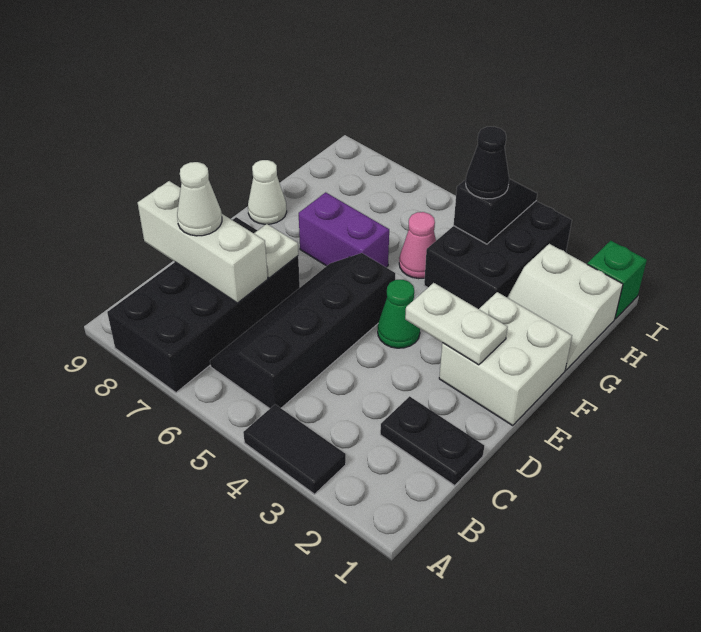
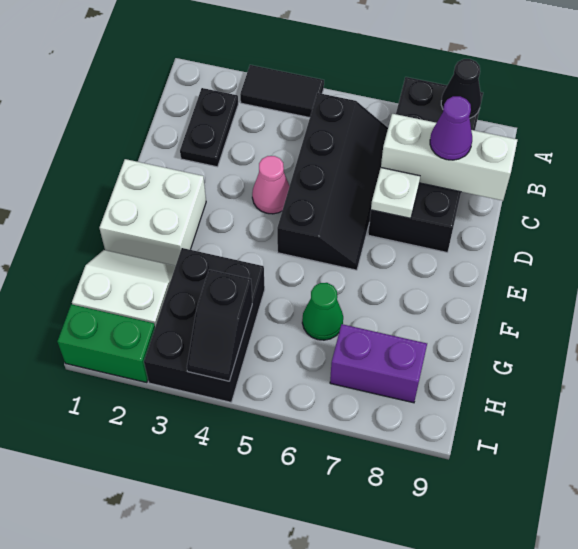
black 1x2 plate [380,396,484,486] -> black 1x2 plate turned to [180,88,238,167]
white 1x1 cone [177,162,222,236] -> purple 1x1 cone [430,96,472,160]
white 1x2 plate [405,283,508,365] -> none
green 1x1 cone [378,280,420,348] -> green 1x1 cone moved to [302,283,343,340]
purple 1x2 brick [299,192,389,267] -> purple 1x2 brick moved to [330,324,427,403]
white 1x1 cone [248,160,287,224] -> none
pink 1x1 cone [399,212,436,279] -> pink 1x1 cone moved to [252,156,290,214]
black 1x1 cone [466,127,509,199] -> black 1x1 cone moved to [441,59,481,118]
green 1x1 brick [587,241,647,319] -> green 1x2 brick [57,304,155,382]

